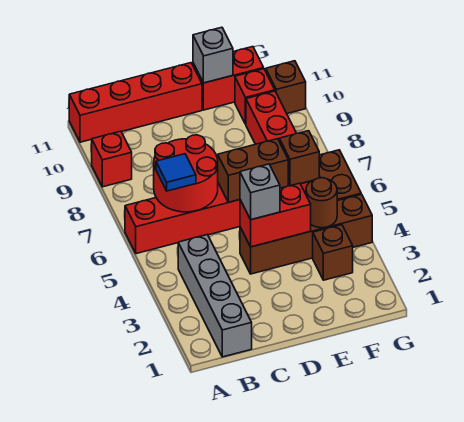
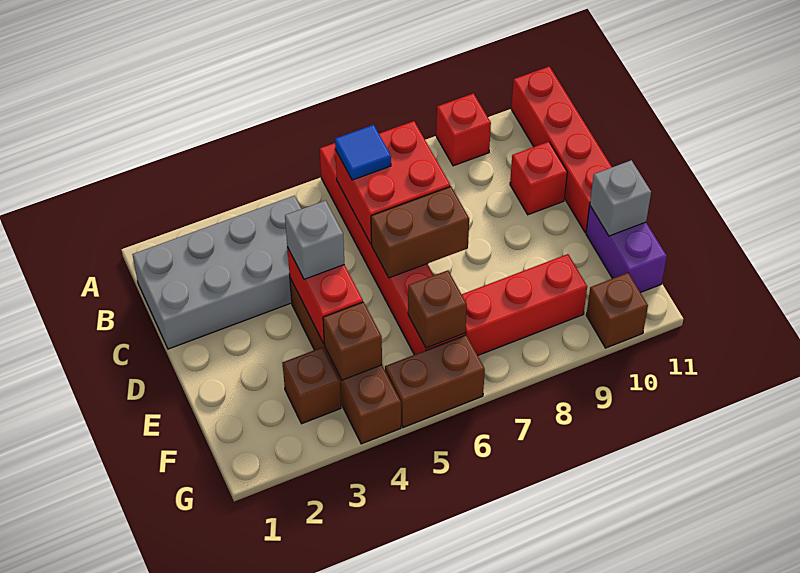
grey 1x4 brick [178,235,252,357] -> grey 2x4 brick [132,196,301,349]
red 2x2 round brick [154,135,218,212] -> red 2x2 brick [335,121,450,244]
brown 1x2 brick [218,139,288,202] -> brown 1x2 brick turned to [371,186,469,278]
red 1x2 brick [193,47,264,110] -> purple 1x2 brick [586,206,667,293]
brown 1x1 round brick [306,178,337,228] -> brown 1x1 brick [323,302,382,380]
red 1x1 brick [235,69,275,124] -> red 1x1 brick moved to [510,142,567,215]

